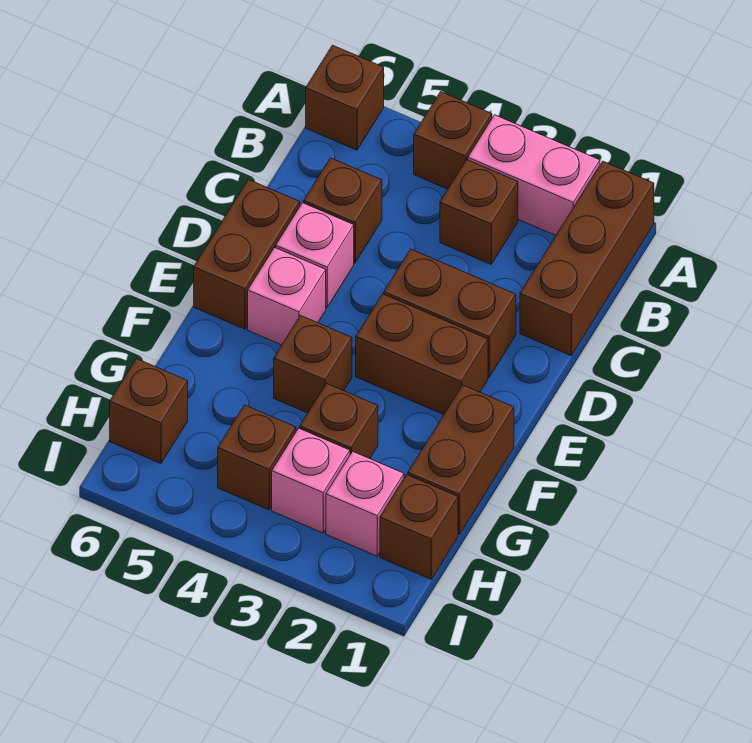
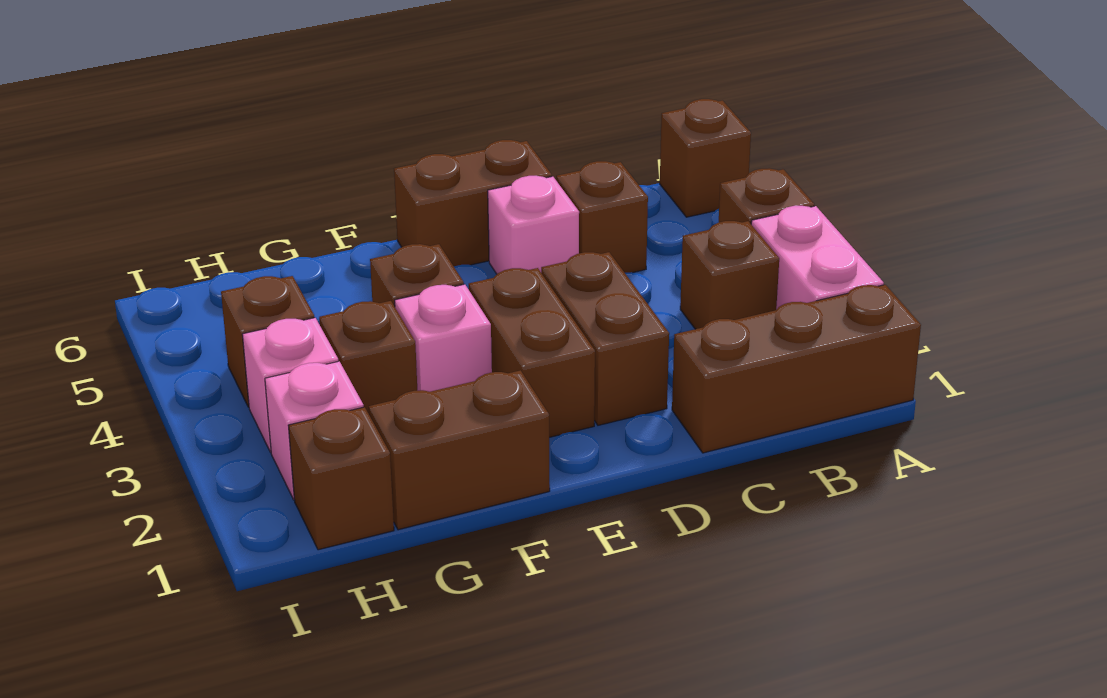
pink 1x1 brick [248,248,326,345] -> pink 1x1 brick moved to [395,284,492,392]
brown 1x1 brick [110,359,188,463] -> none

